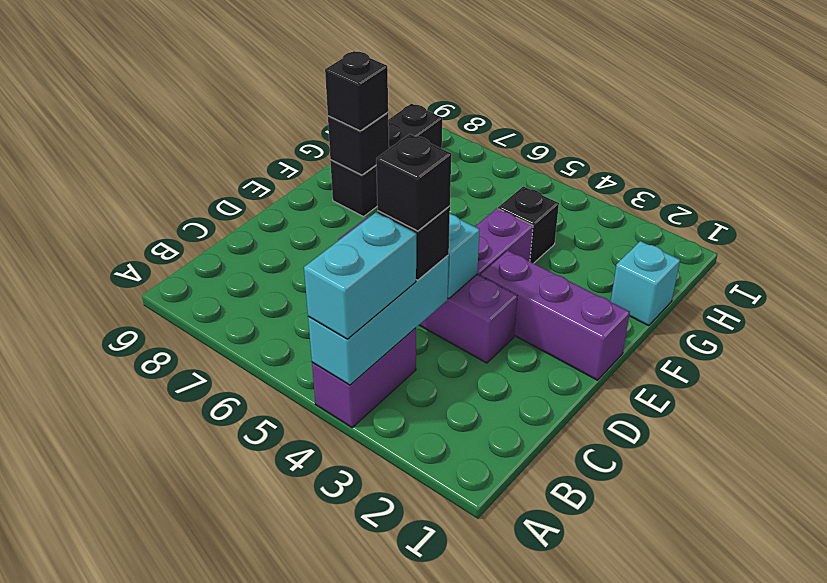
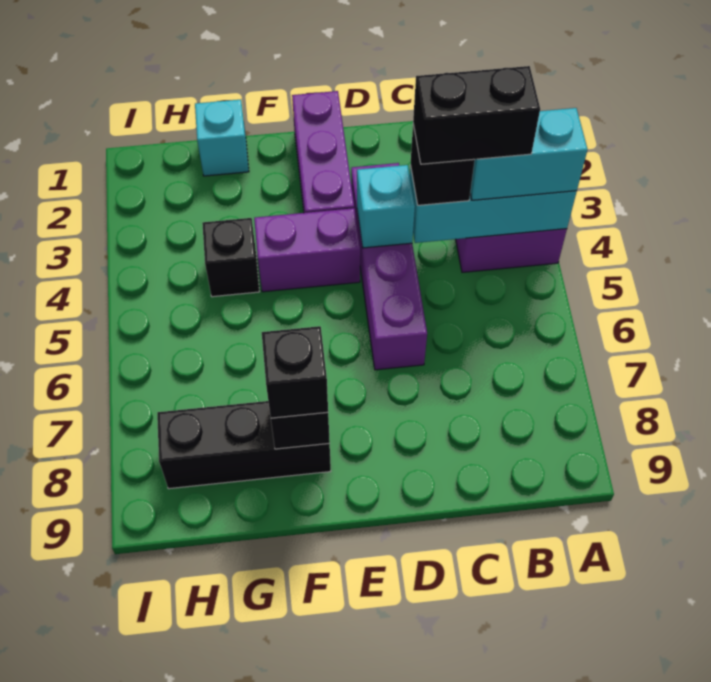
black 1x1 brick [376,134,451,231] -> black 1x2 brick [413,66,540,164]

